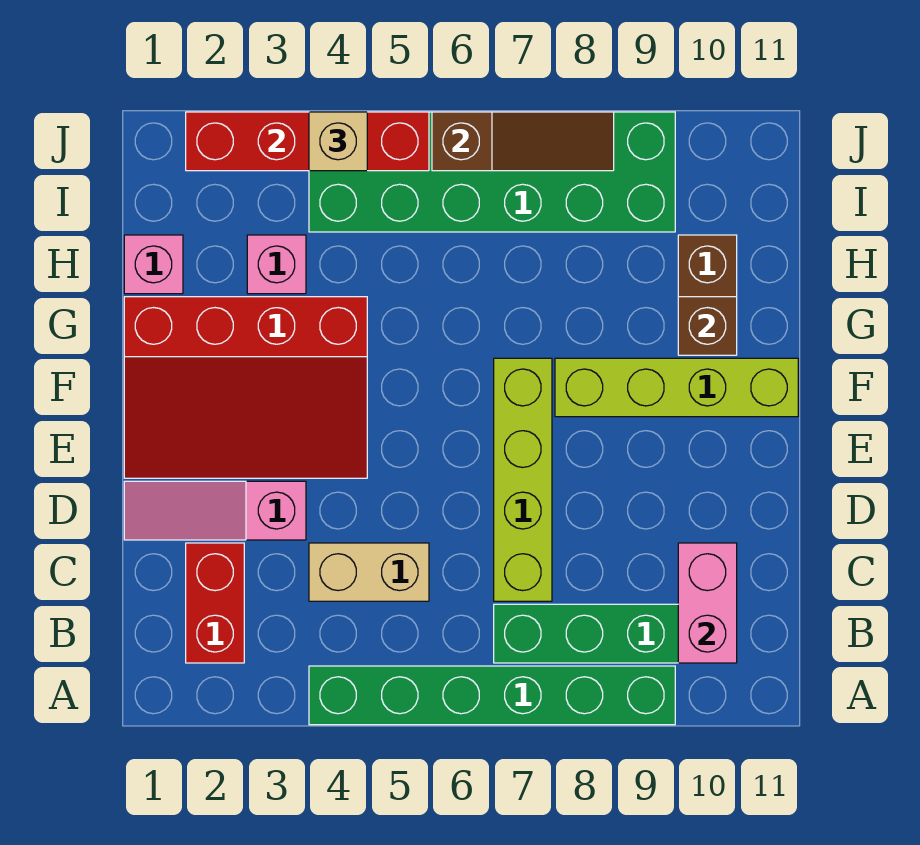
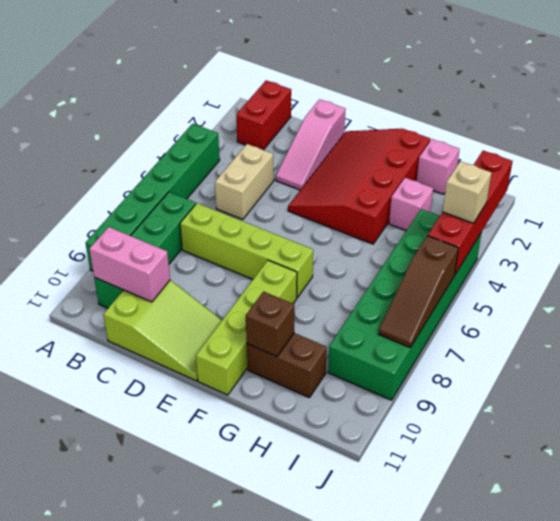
red 1x2 brick [186,543,244,663] -> red 1x2 brick turned to [236,80,291,150]
none -> lime 2x3 slope [103,280,222,381]
pink 1x3 slope [124,481,306,540] -> pink 1x3 slope turned to [276,99,345,190]

